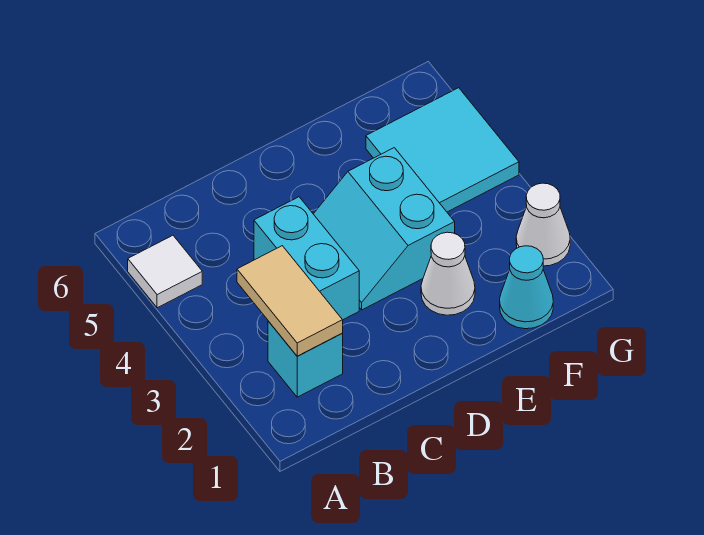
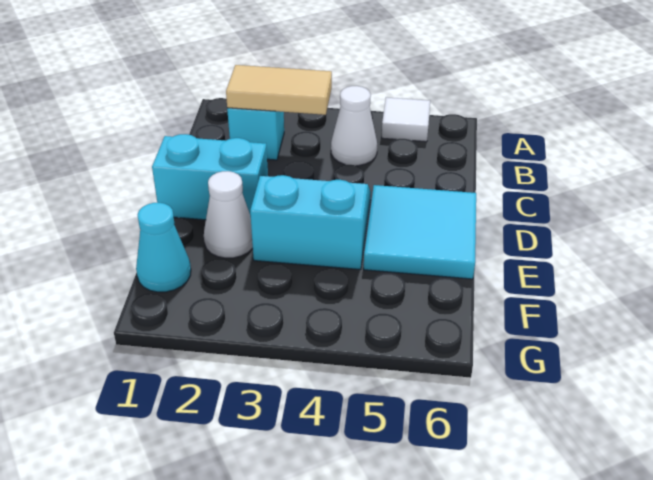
cyan 1x2 brick [254,197,359,320] -> cyan 1x2 brick moved to [152,134,268,220]
cyan 2x2 tile [366,88,519,212] -> cyan 2x2 tile moved to [364,185,476,279]
white 1x1 cone [516,183,570,266] -> white 1x1 cone moved to [331,86,377,166]

